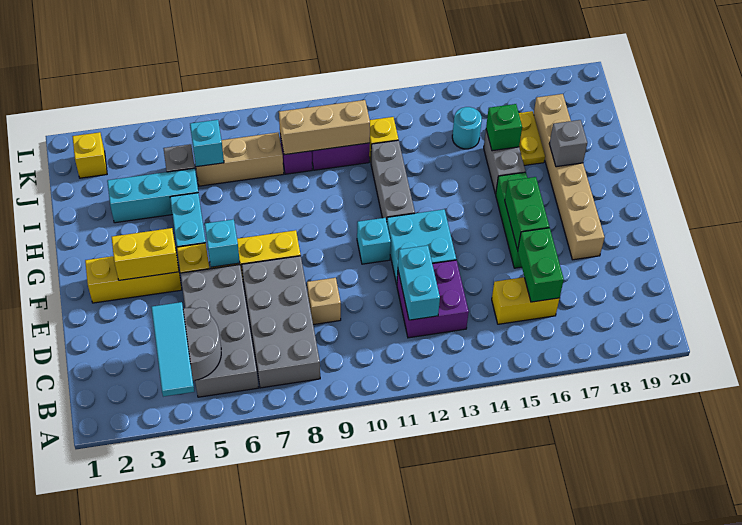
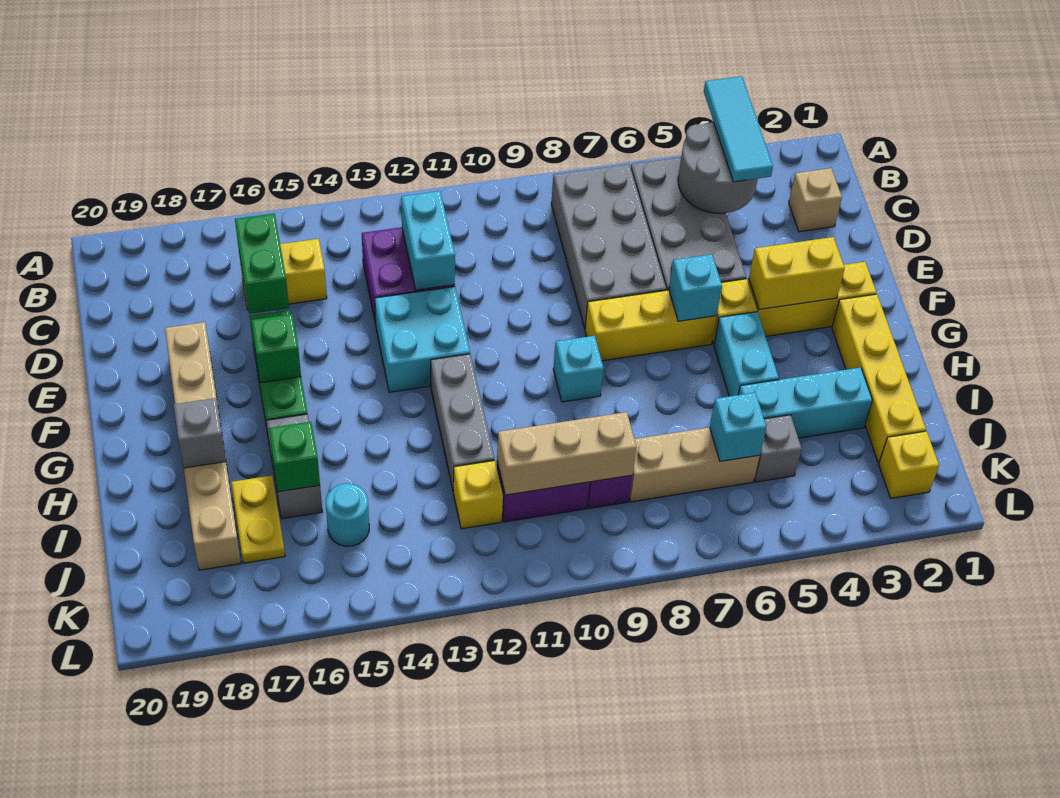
tan 1x1 brick [307,278,341,325] -> tan 1x1 brick moved to [789,168,842,232]
green 1x2 brick [505,177,549,250] -> green 1x1 brick [251,314,301,383]
cyan 1x1 brick [357,218,391,264] -> cyan 1x1 brick moved to [553,336,604,402]
none -> yellow 1x4 brick [832,294,926,463]

